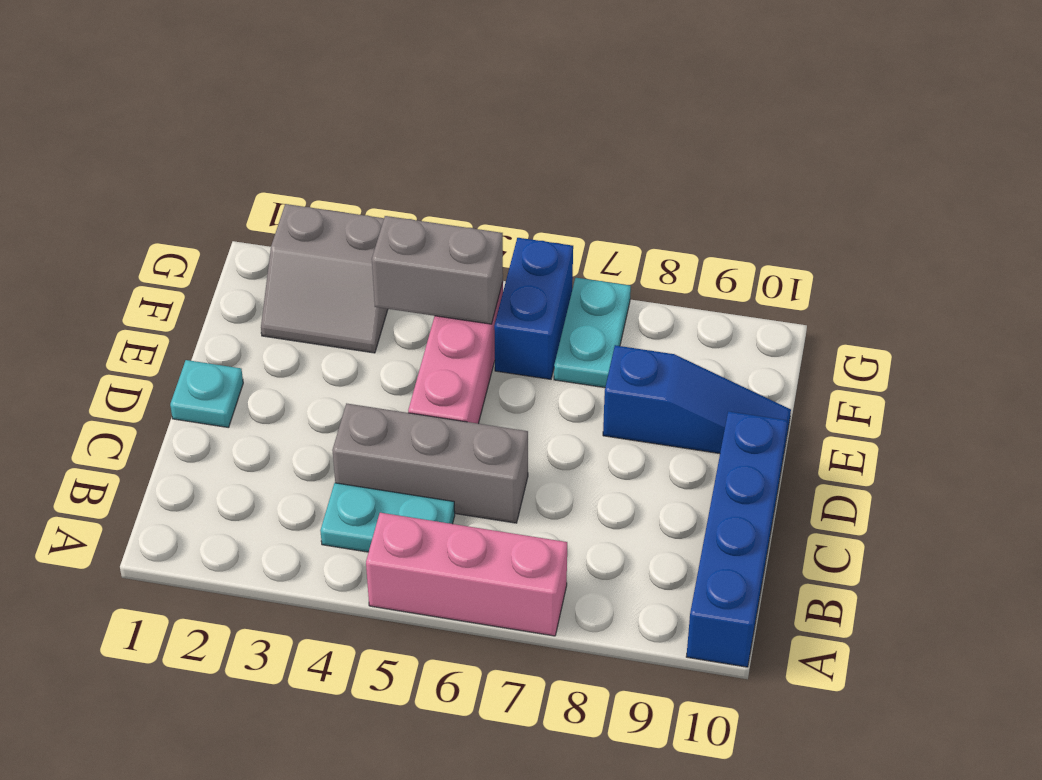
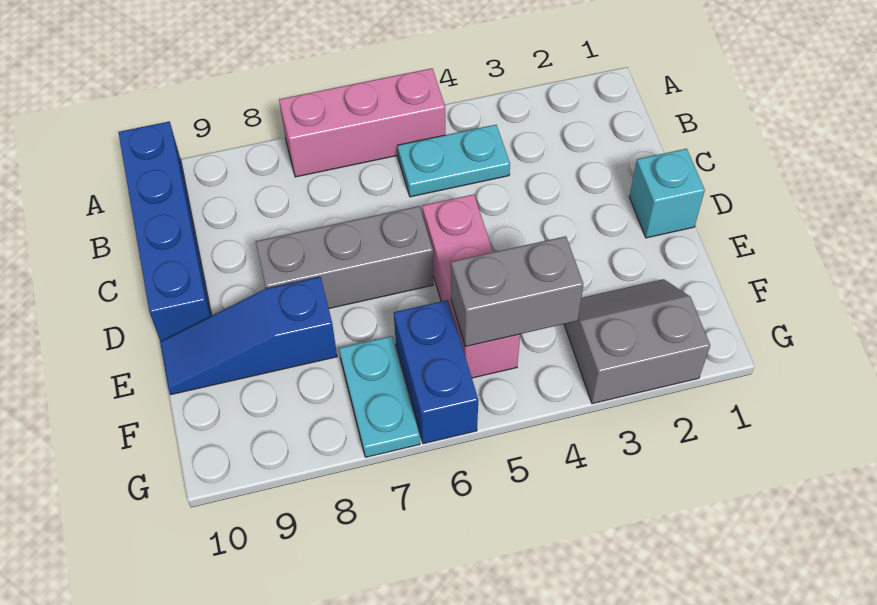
grey 1x3 brick [332,403,528,523] -> grey 1x3 brick moved to [256,206,433,308]
cyan 1x1 plate [170,360,243,428] -> cyan 1x1 brick [629,149,705,238]

